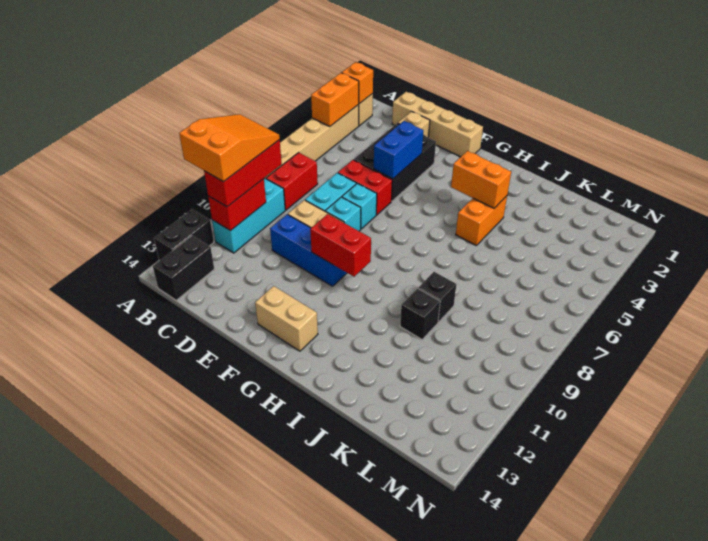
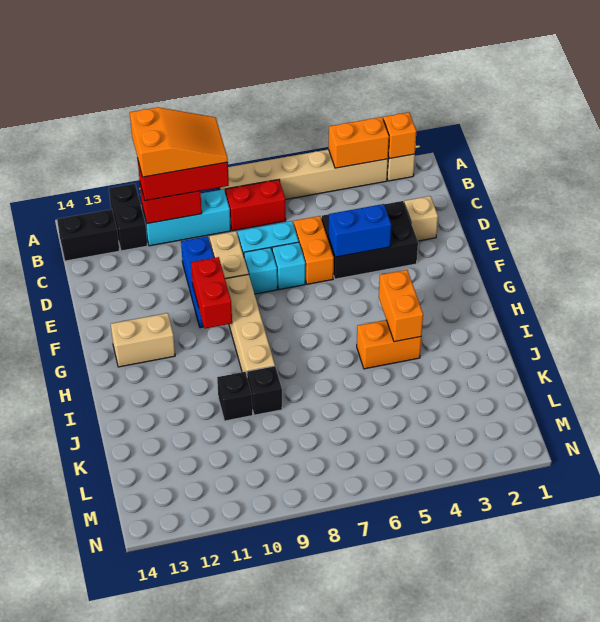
black 1x2 brick [154,209,214,261] -> black 1x2 brick turned to [109,184,147,251]
tan 1x4 brick [392,92,483,157] -> tan 1x4 brick moved to [225,274,275,375]
red 1x2 brick [338,160,392,215] -> orange 1x2 brick [294,216,334,284]
tan 1x2 brick [255,286,318,351] -> tan 1x2 brick turned to [111,313,175,367]

